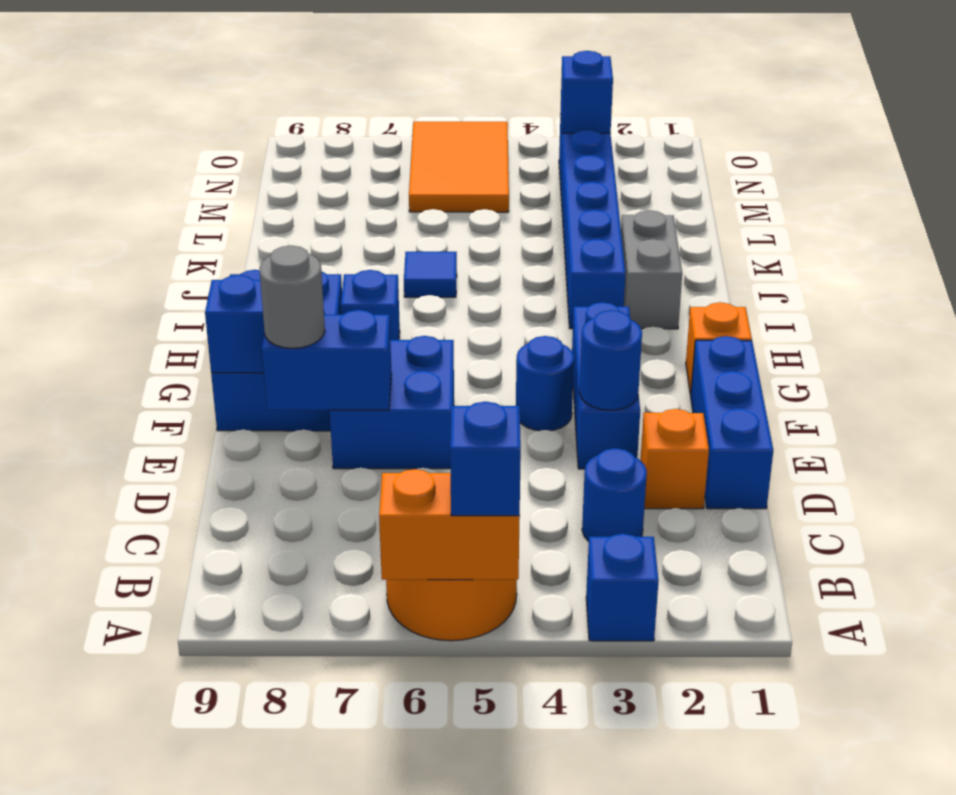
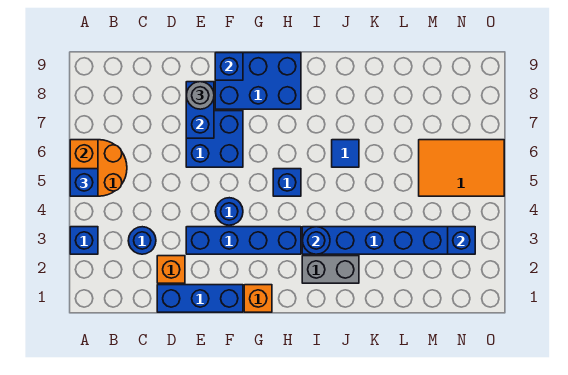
blue 1x3 brick [572,302,640,469] -> blue 1x4 brick [186,227,301,254]
blue 1x1 round brick [579,310,642,410] -> blue 1x1 round brick moved to [302,227,330,254]
blue 1x1 brick [341,270,400,340] -> blue 1x1 brick moved to [273,169,301,196]

